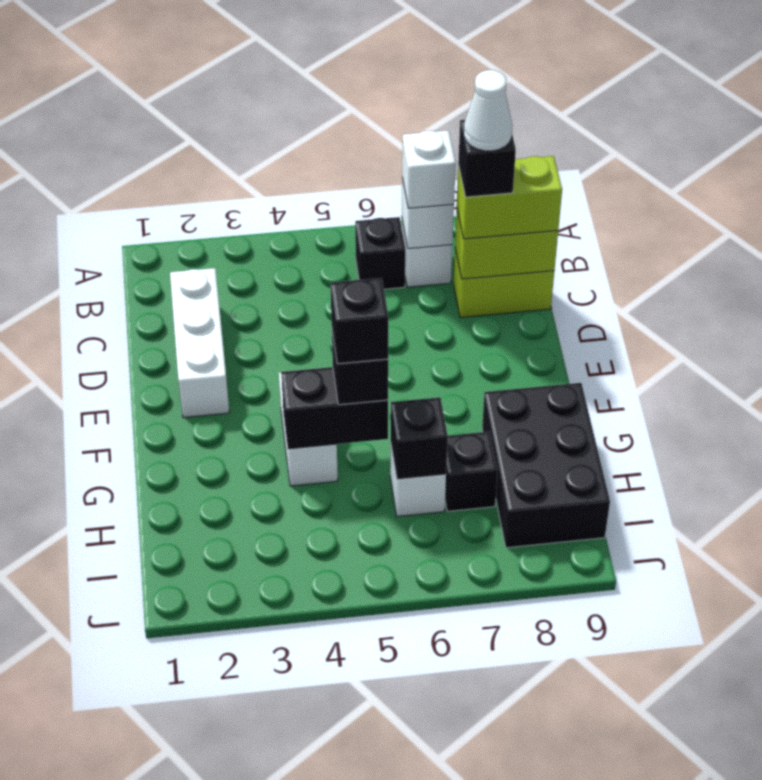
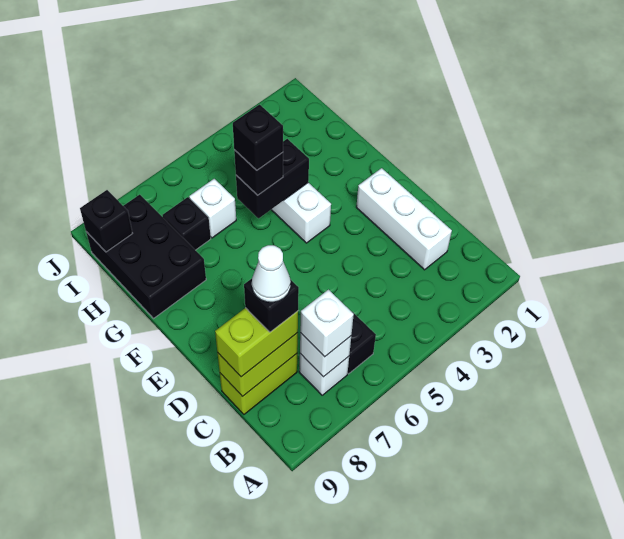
black 1x1 brick [391,397,448,480] -> black 1x1 brick moved to [80,190,133,252]

